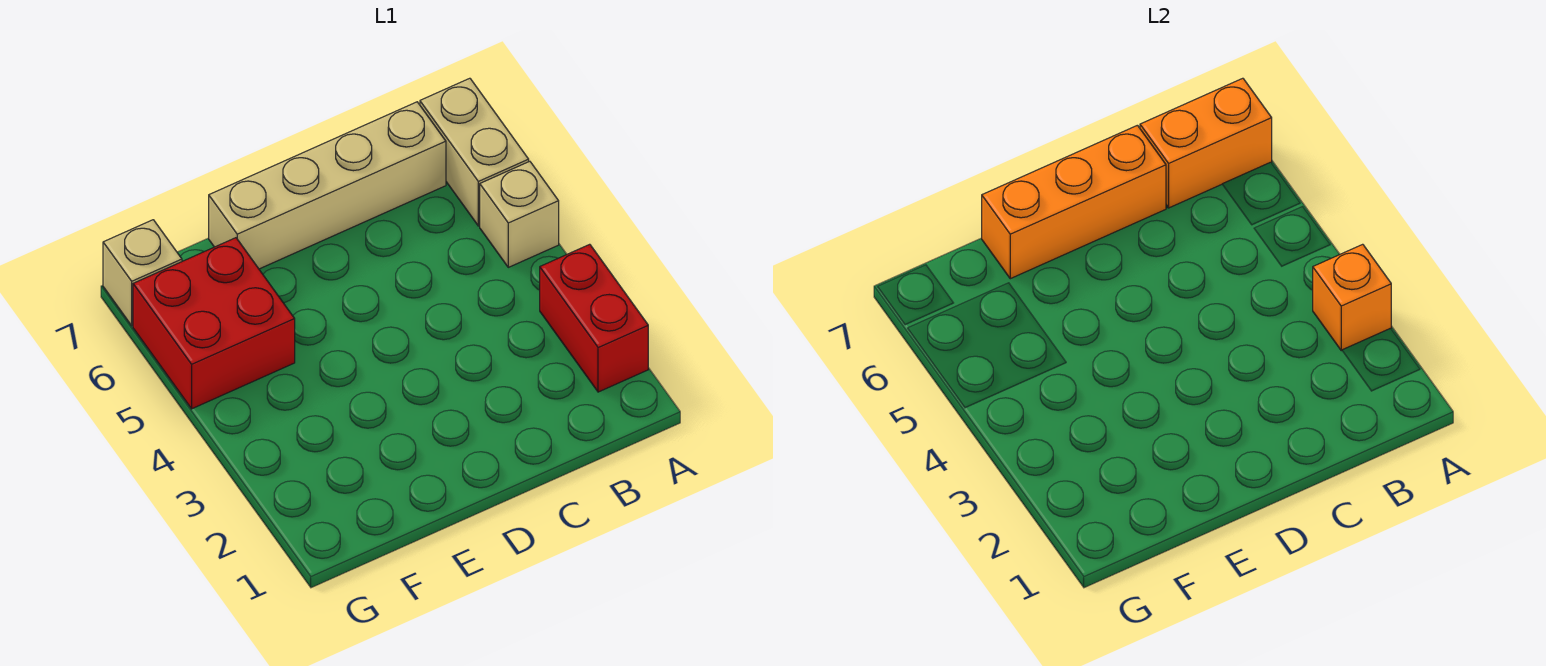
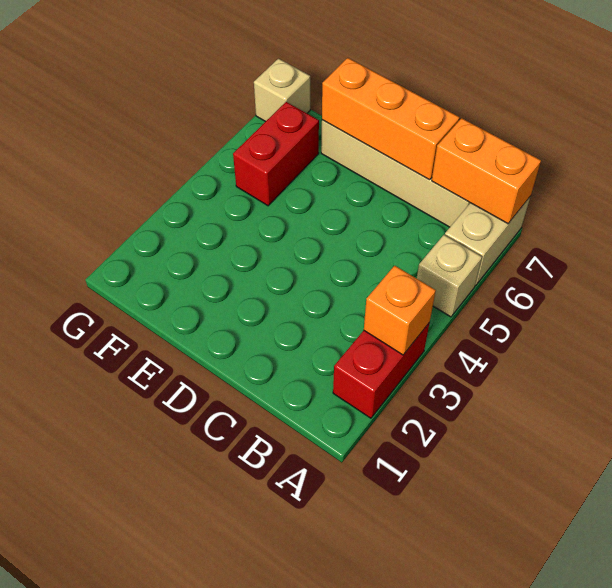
red 2x2 brick [133,238,295,409] -> red 1x2 brick [233,102,319,206]

